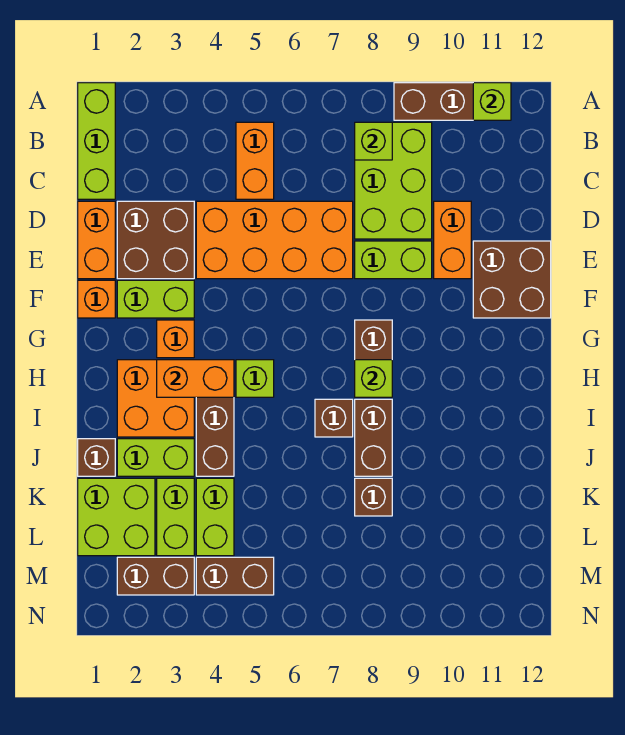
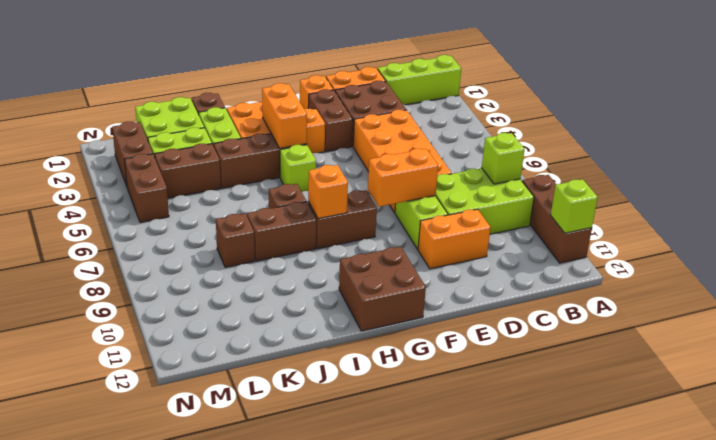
orange 1x2 brick [236,122,274,199] -> orange 1x2 brick moved to [368,149,438,207]
brown 2x2 brick [473,241,551,318] -> brown 2x2 brick moved to [339,247,426,331]
lime 1x2 brick [117,280,194,318] -> brown 1x2 brick [308,89,353,152]
lime 1x1 brick [355,360,392,397] -> orange 1x1 brick [308,165,348,219]
lime 1x2 brick [196,478,234,556] -> brown 1x2 brick [155,144,221,198]

